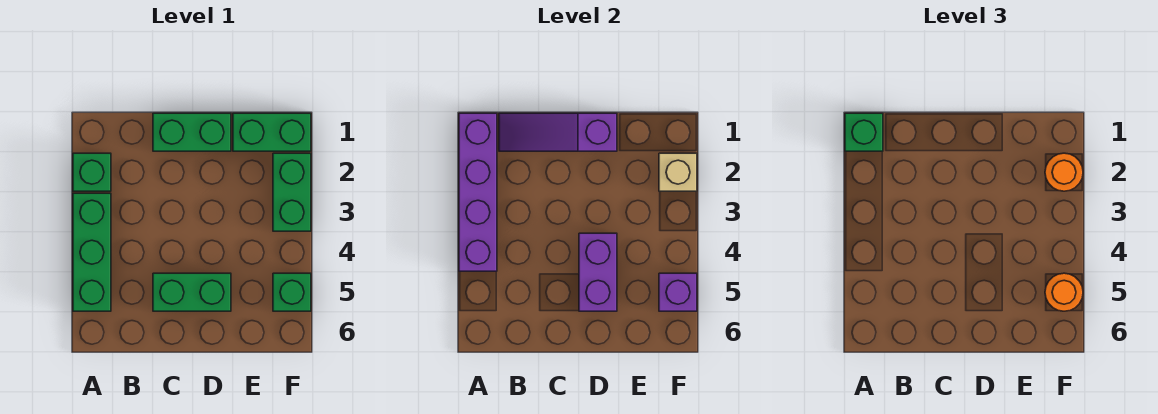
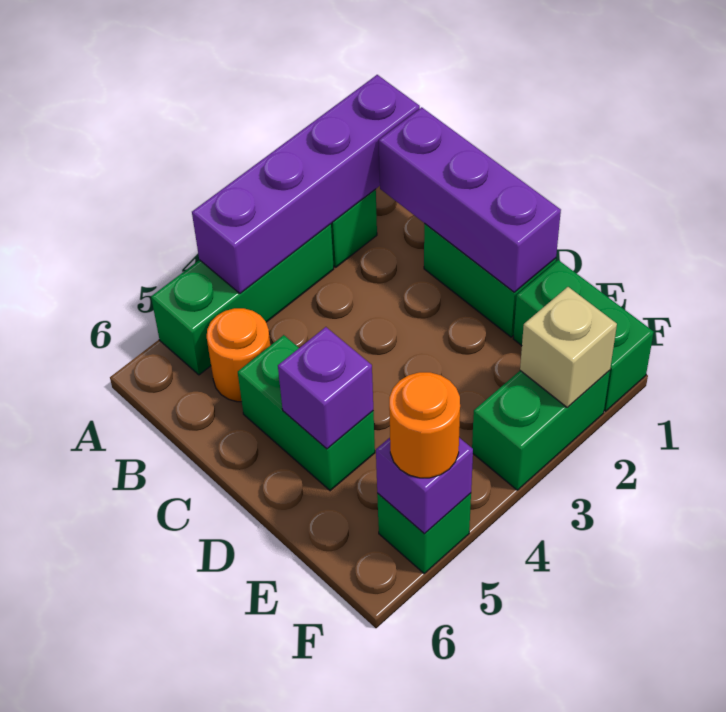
green 1x1 brick [845,113,883,151] -> none
purple 1x3 slope [499,113,617,151] -> purple 1x3 brick [379,107,561,292]
purple 1x2 brick [579,233,617,311] -> purple 1x1 brick [278,327,373,449]
orange 1x1 round brick [1045,153,1083,191] -> orange 1x1 round brick moved to [207,308,270,402]

